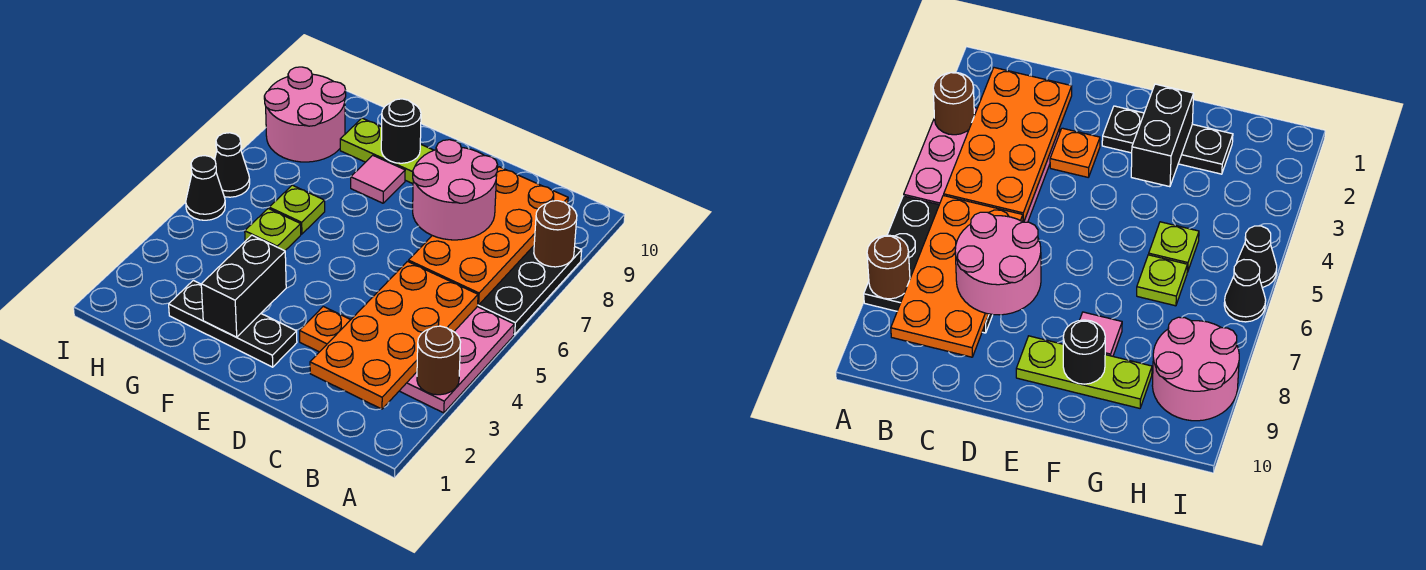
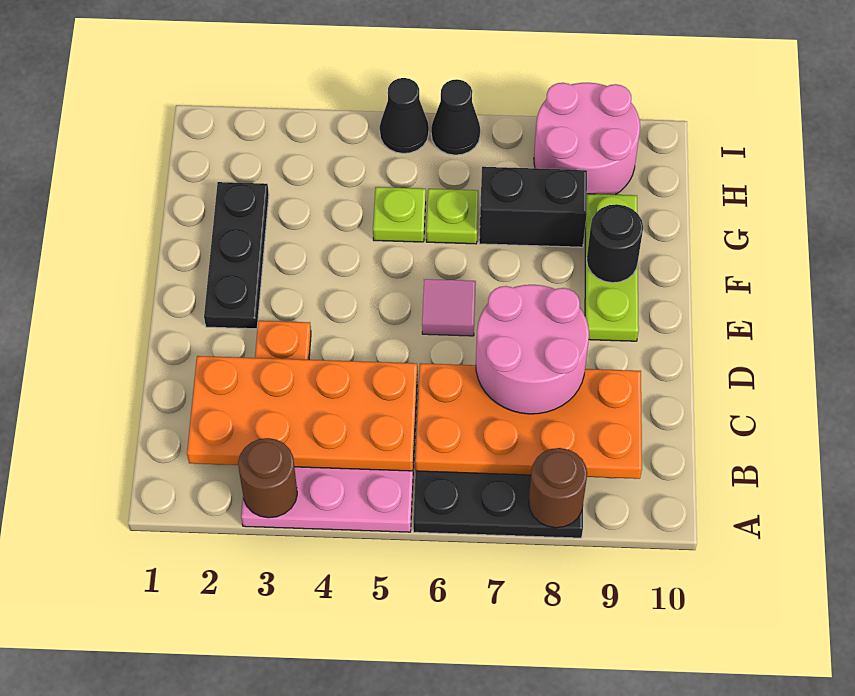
black 1x2 brick [201,235,286,337] -> black 1x2 brick moved to [479,167,587,247]
pink 1x1 tile [351,155,405,203] -> pink 1x1 tile moved to [422,279,476,336]

